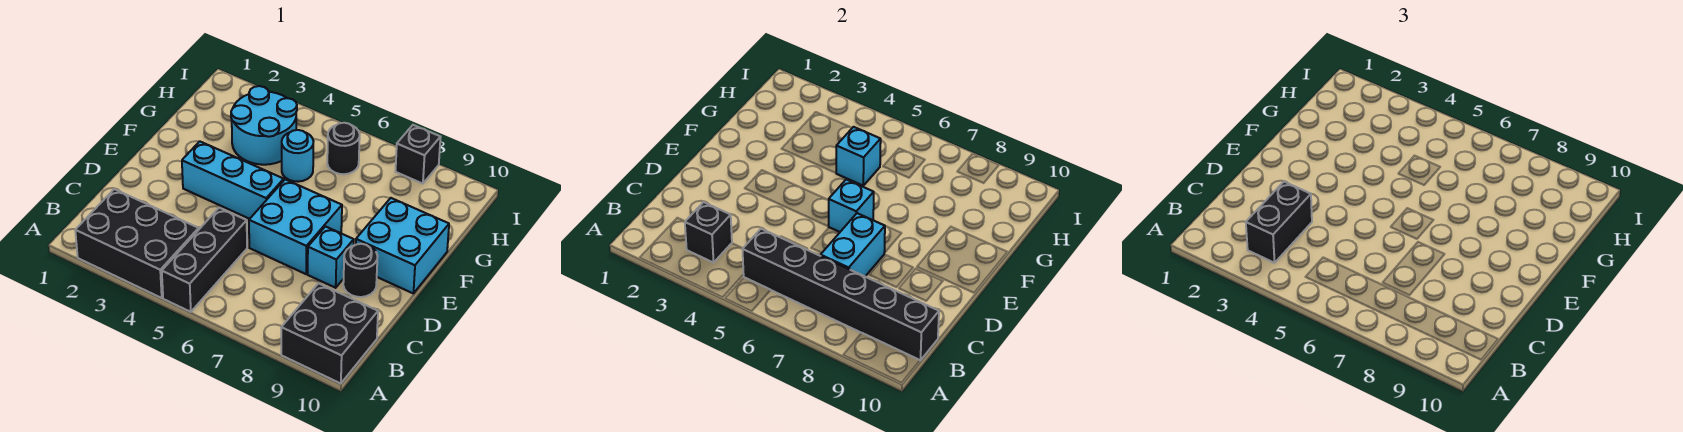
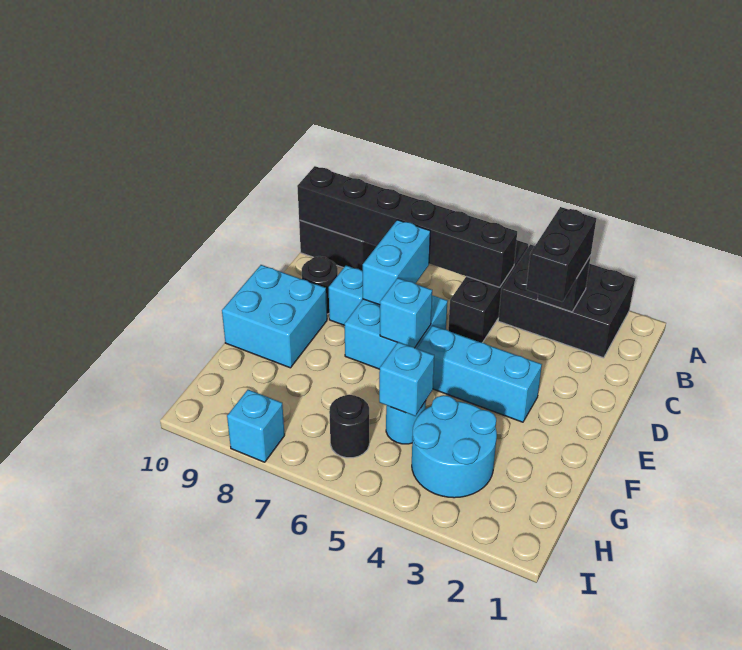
black 1x1 brick [395,125,441,184] -> cyan 1x1 brick [227,390,285,462]

